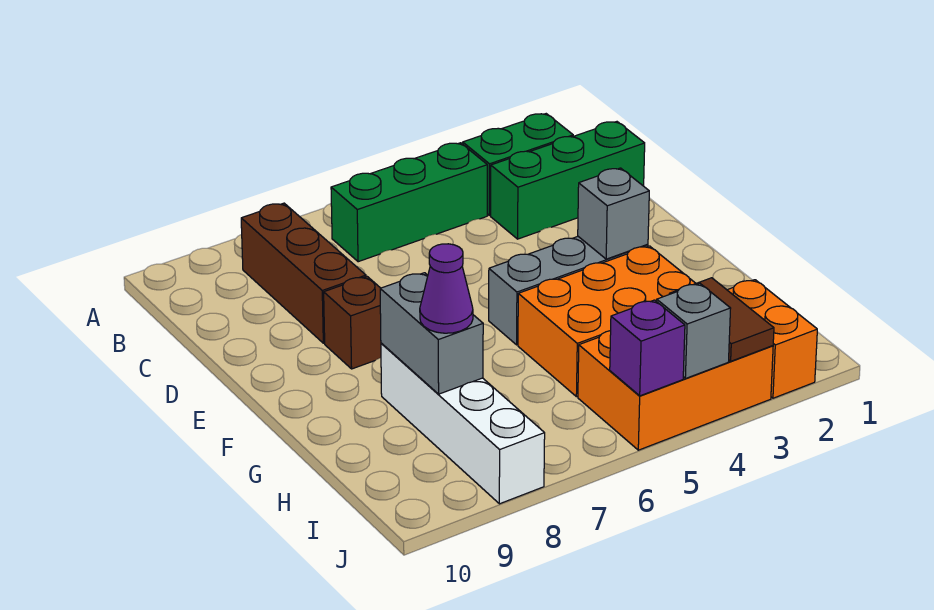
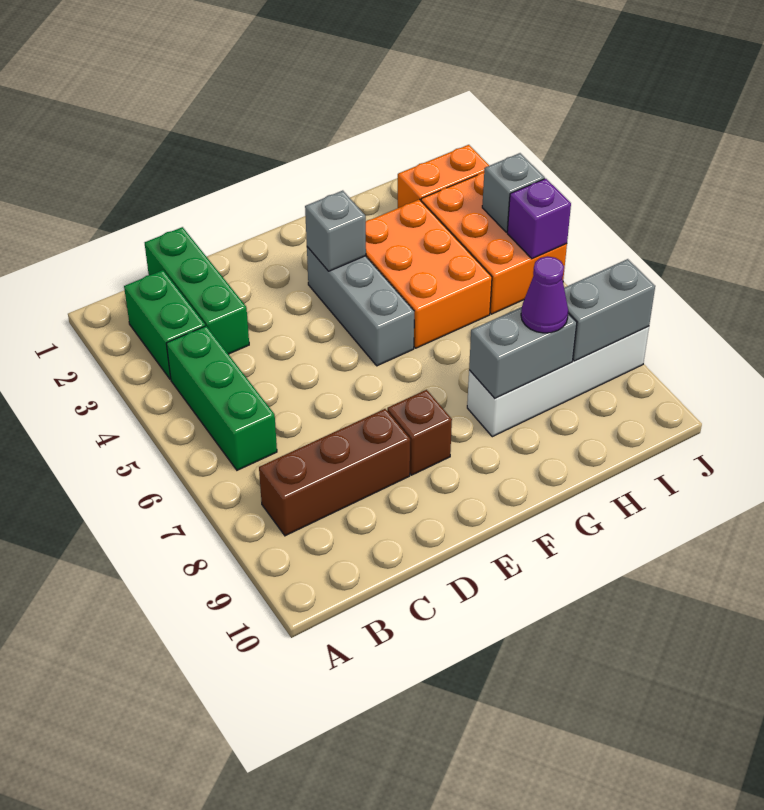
brown 1x2 tile [670,278,774,361] -> none
none -> grey 1x2 brick [564,259,655,361]

